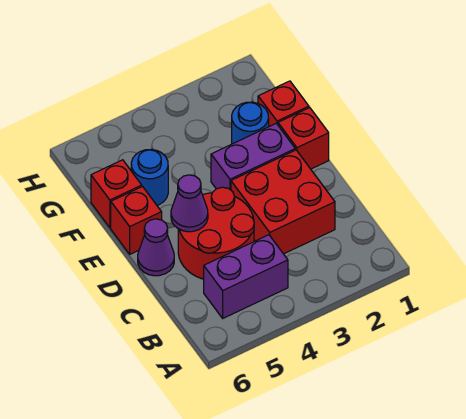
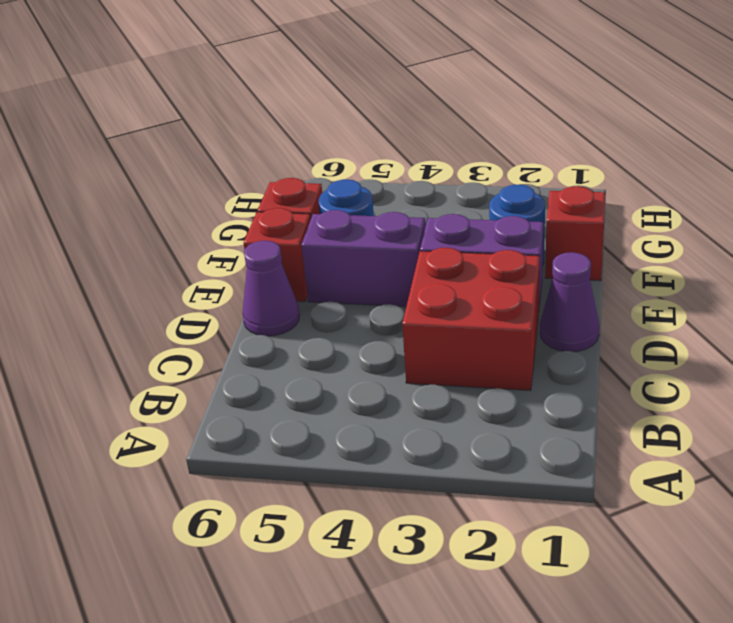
purple 1x2 brick [204,235,288,318] -> purple 1x2 brick moved to [301,210,425,307]
red 2x2 round brick [178,187,254,279] -> none
purple 1x1 cone [171,175,208,232] -> purple 1x1 cone moved to [540,252,599,352]
red 1x1 brick [278,108,329,169] -> none

